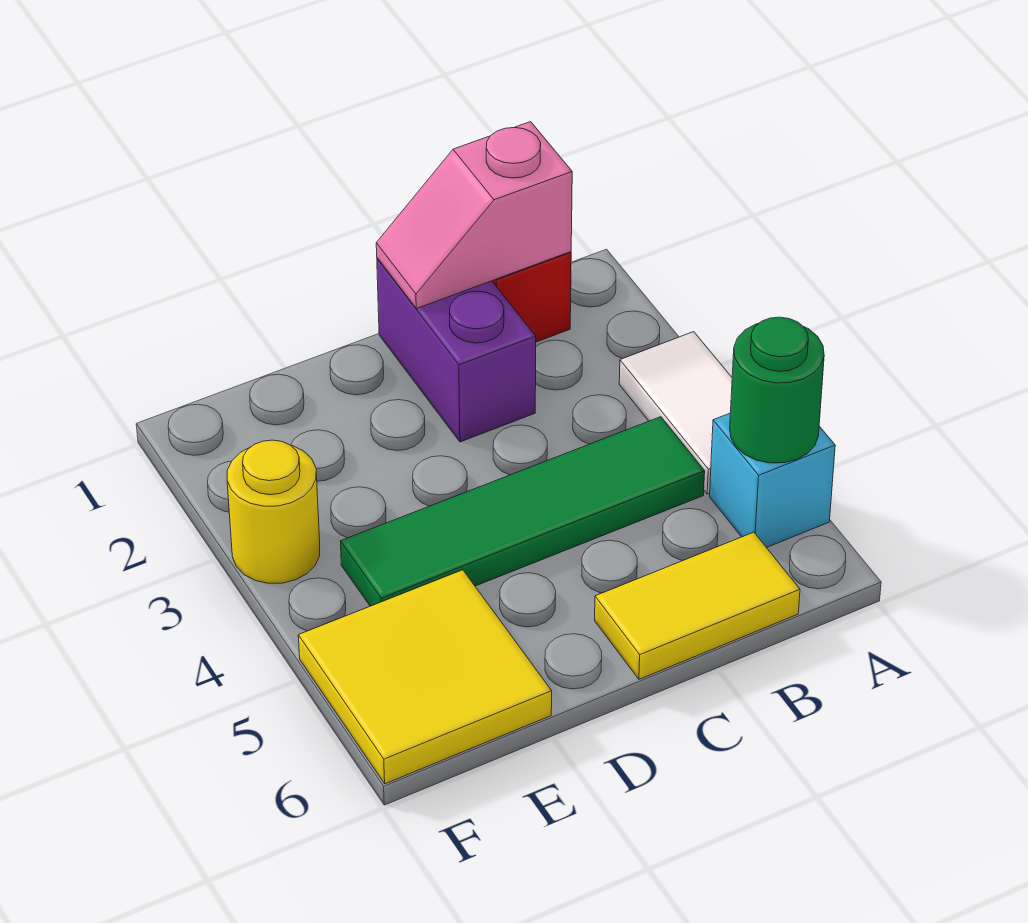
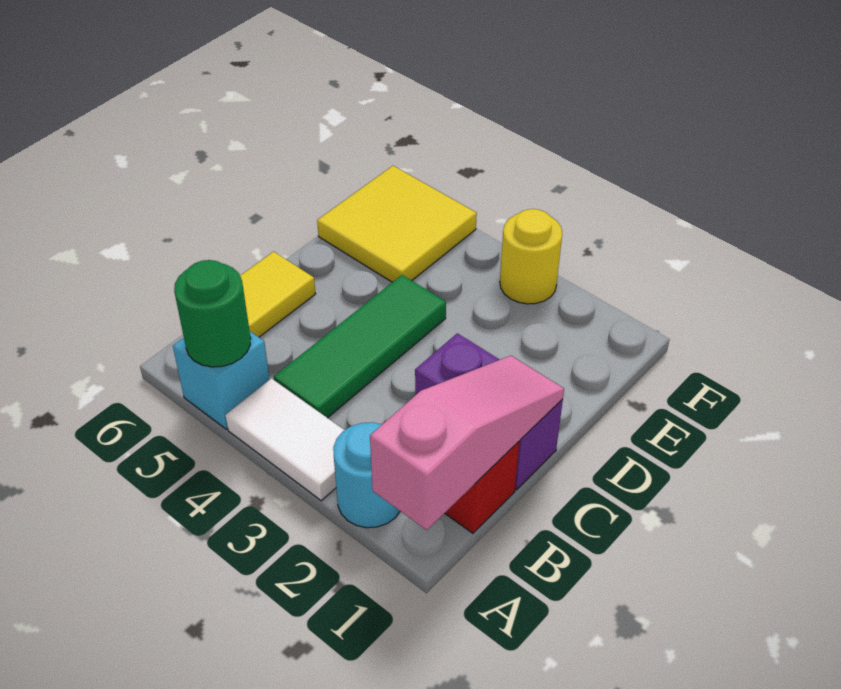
none -> cyan 1x1 round brick [333,422,400,528]
pink 1x2 slope [376,122,572,309] -> pink 1x3 slope [370,356,564,530]
green 1x4 tile [340,417,705,606] -> green 1x3 tile [274,275,446,418]

